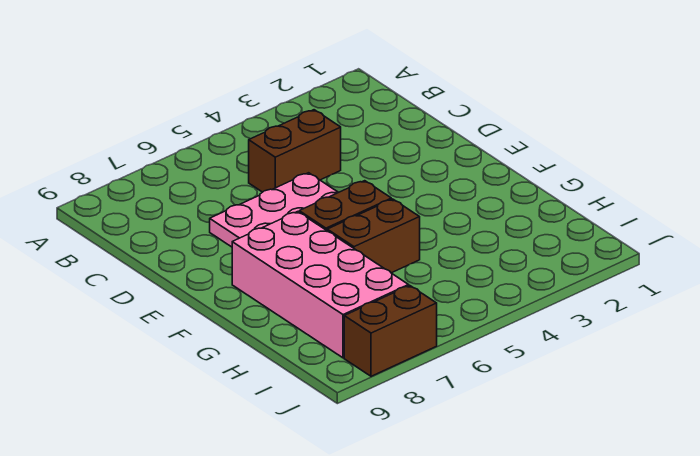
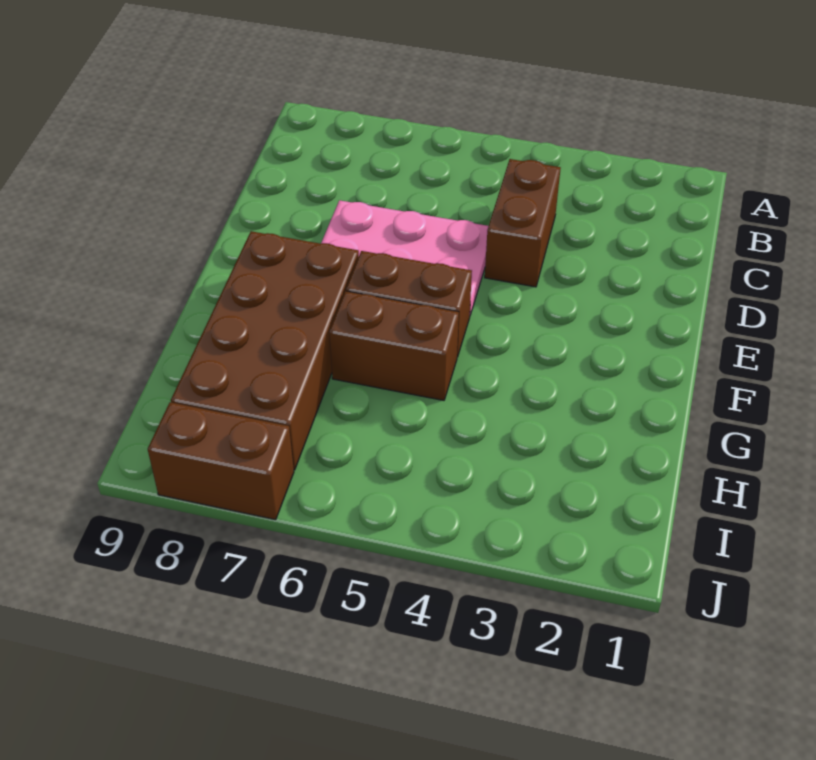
brown 1x2 brick [249,110,341,192] -> brown 1x2 brick turned to [485,159,561,287]
pink 2x4 brick [232,212,409,358] -> brown 2x4 brick [171,231,359,470]

